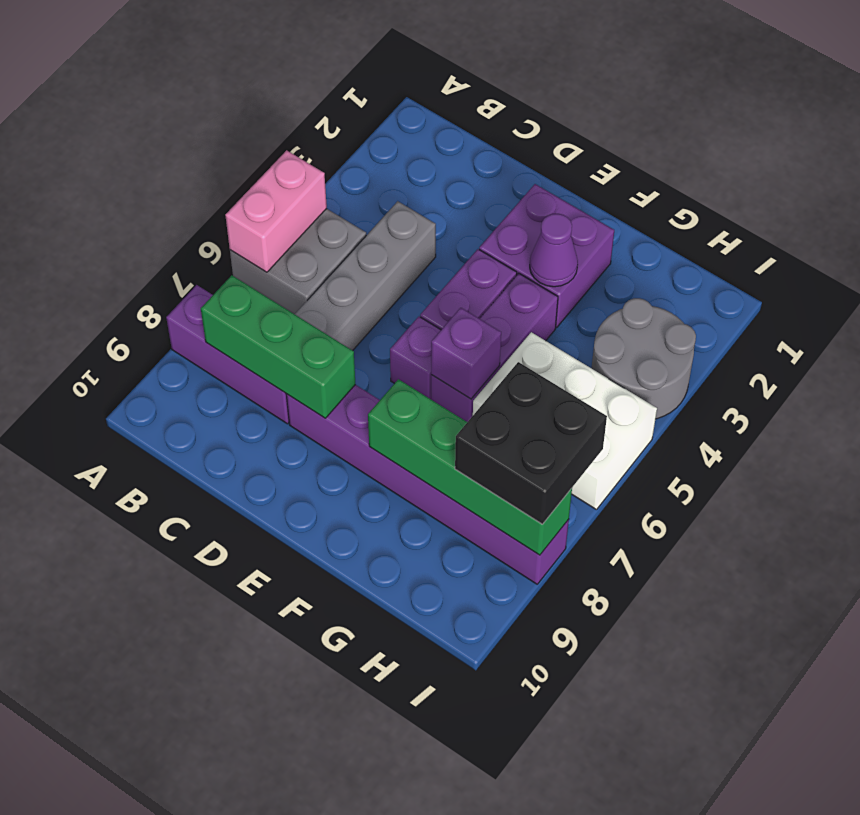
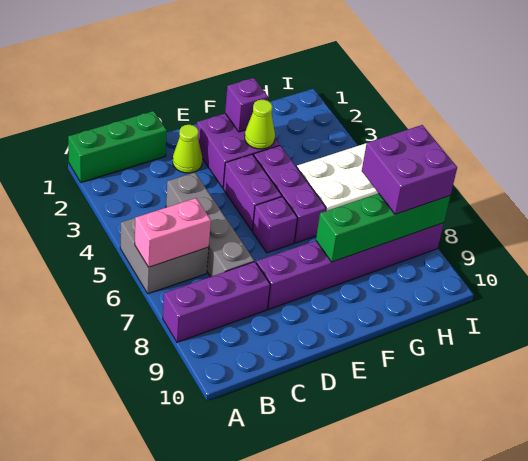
pink 1x2 brick [225,150,327,272] -> pink 1x2 brick turned to [135,198,211,267]
green 1x3 brick [201,275,355,418] -> green 1x3 brick moved to [68,111,167,182]
none -> lime 1x1 cone [173,125,202,173]
purple 1x1 cone [530,214,578,287] -> lime 1x1 cone [245,100,275,149]
purple 1x1 brick [431,308,501,399] -> purple 1x1 brick moved to [225,78,268,132]
grey 2x2 round brick [592,298,696,419] -> none
black 2x2 brick [455,362,607,524] -> purple 2x2 brick [362,125,457,214]

